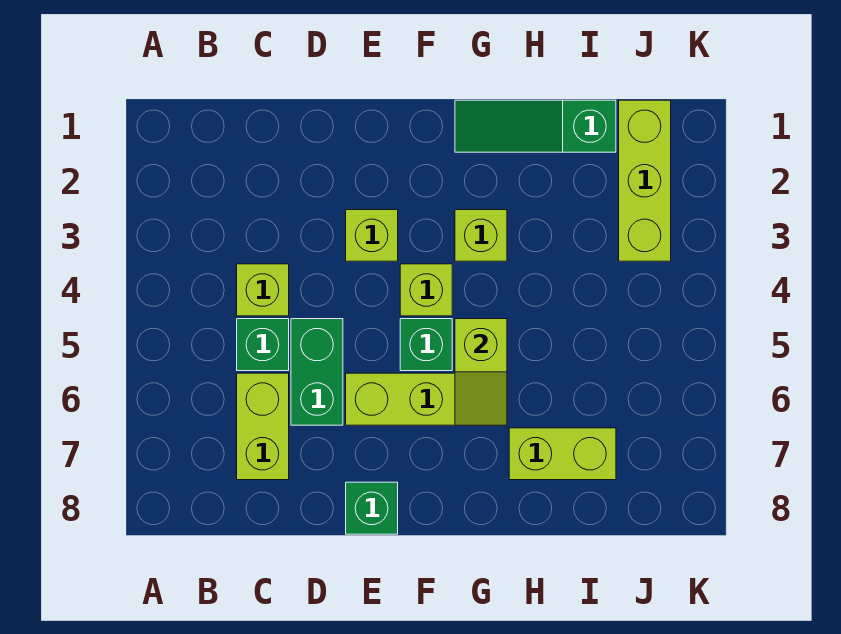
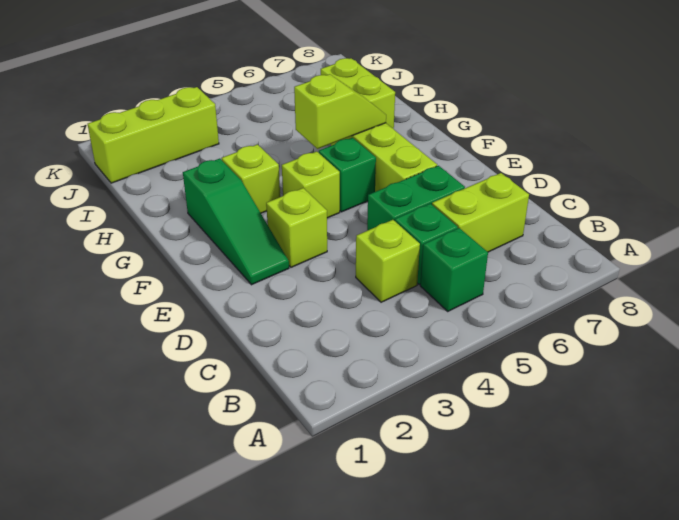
green 1x1 brick [346,482,398,534] -> green 1x1 brick moved to [420,228,488,311]
green 1x3 slope [455,100,616,152] -> green 1x3 slope moved to [183,158,289,285]

